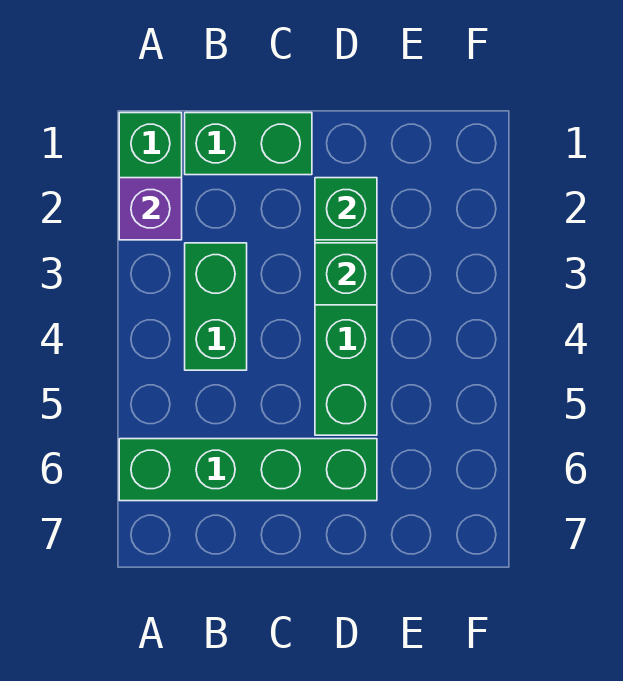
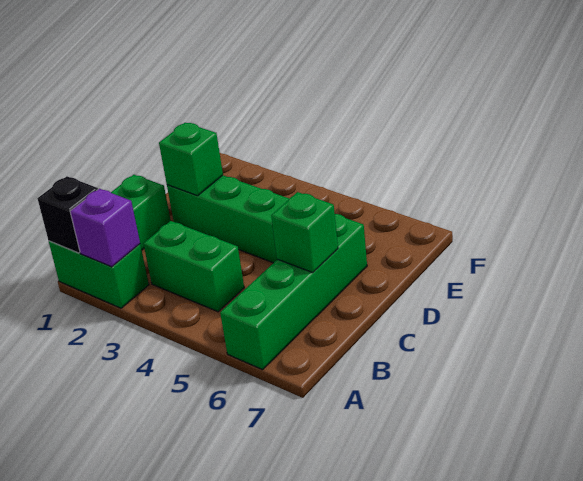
none -> black 1x1 brick [38,176,98,253]
green 1x1 brick [315,243,377,305] -> green 1x1 brick moved to [271,192,338,272]

